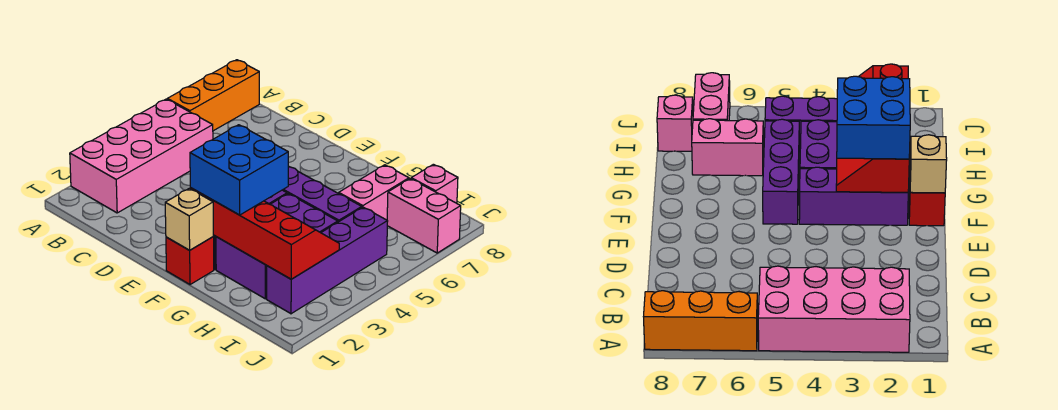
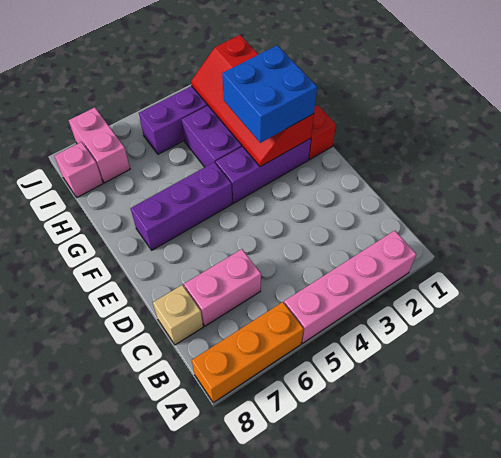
pink 2x4 brick [70,99,213,213] -> pink 1x4 brick [284,231,416,343]
tan 1x1 brick [165,188,214,250] -> tan 1x1 brick moved to [153,285,203,345]
purple 1x3 brick [283,166,362,222] -> purple 1x3 brick turned to [131,162,232,250]
pink 1x2 brick [339,165,409,220] -> pink 1x2 brick moved to [184,249,261,326]

